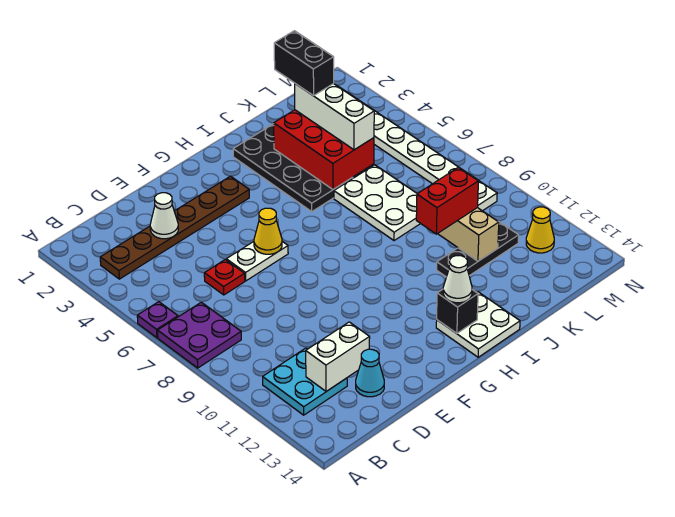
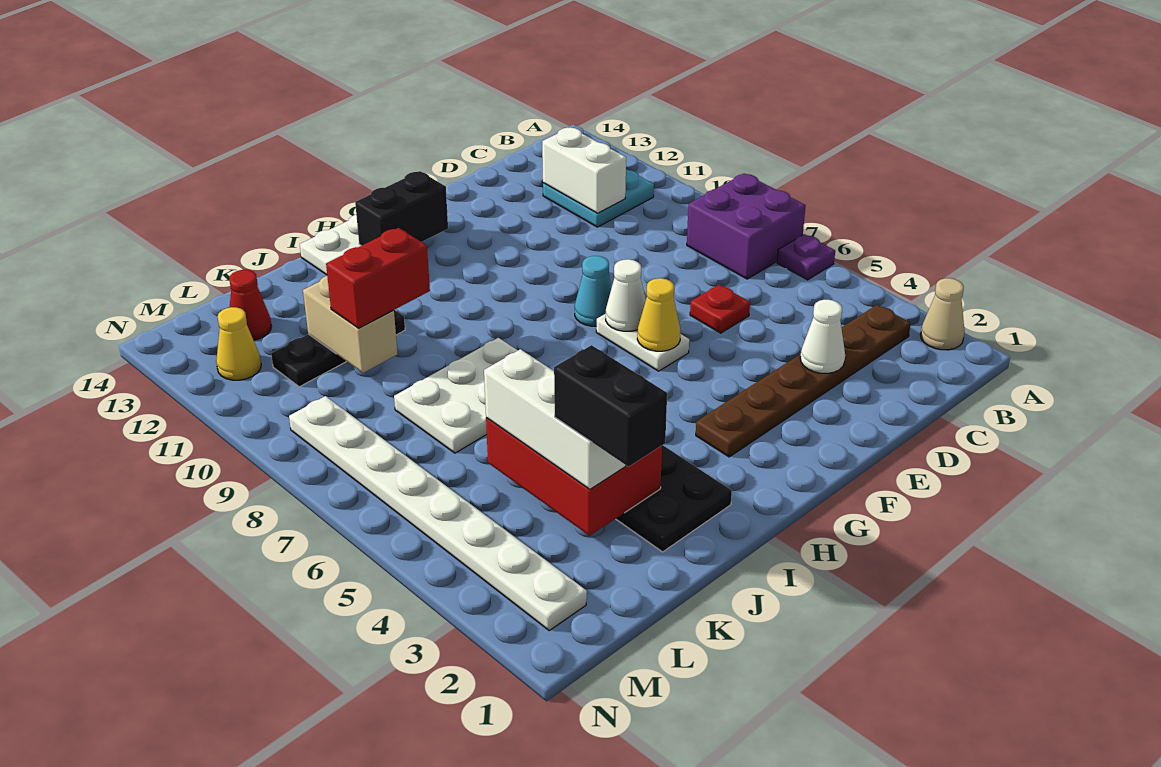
none -> tan 1x1 cone [920,278,965,350]
purple 2x2 plate [158,302,241,368] -> purple 2x2 brick [687,174,806,279]
white 1x2 brick [306,322,370,391] -> white 1x2 brick turned to [542,127,626,213]
cyan 1x1 cone [356,349,384,397] -> cyan 1x1 cone moved to [575,256,612,326]
white 1x2 plate [226,242,288,281] -> white 1x2 plate turned to [596,314,689,371]
black 1x1 brick [437,289,478,333] -> black 1x2 brick [355,171,448,246]
white 1x1 cone [443,256,472,303] -> white 1x1 cone moved to [606,259,646,331]
white 2x3 plate [334,165,421,241] -> white 2x3 plate turned to [394,338,518,453]
none -> red 1x1 cone [229,270,272,340]

